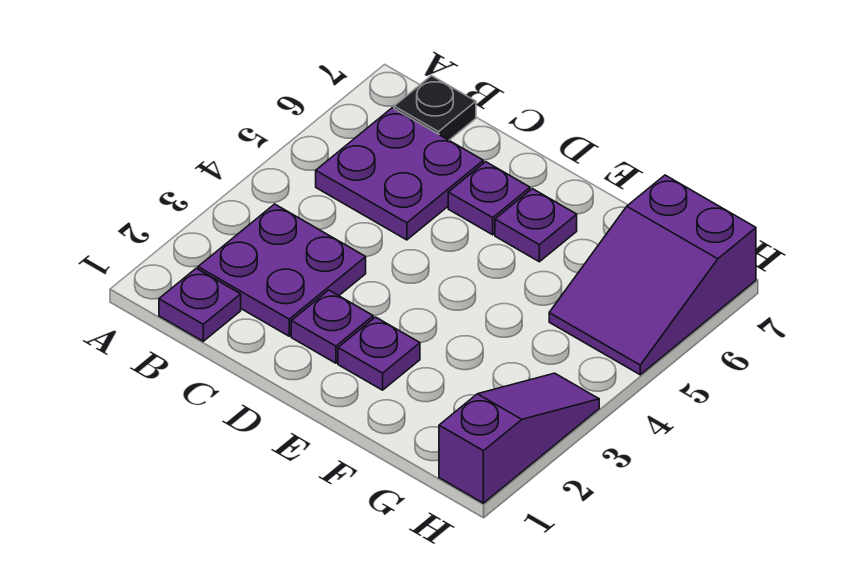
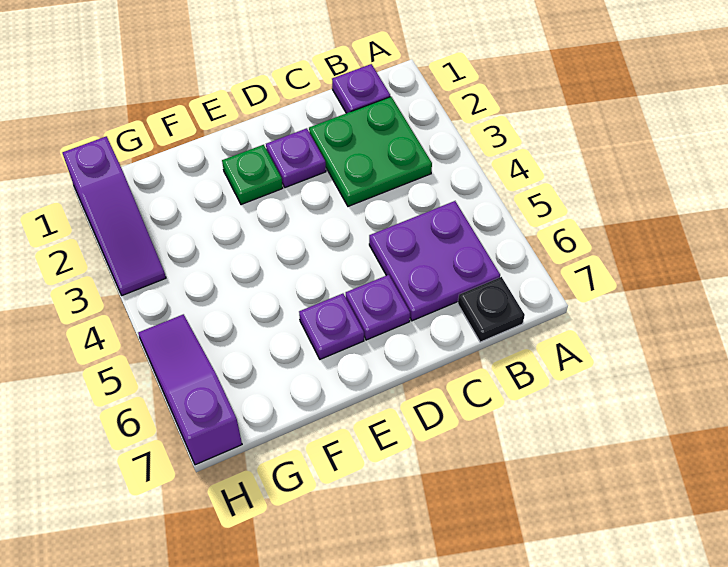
purple 2x2 plate [198,204,366,336] -> green 2x2 plate [309,97,432,206]
purple 1x1 plate [338,317,420,390] -> green 1x1 plate [222,145,283,205]
purple 2x3 slope [549,175,756,375] -> purple 1x3 slope [138,314,242,465]

